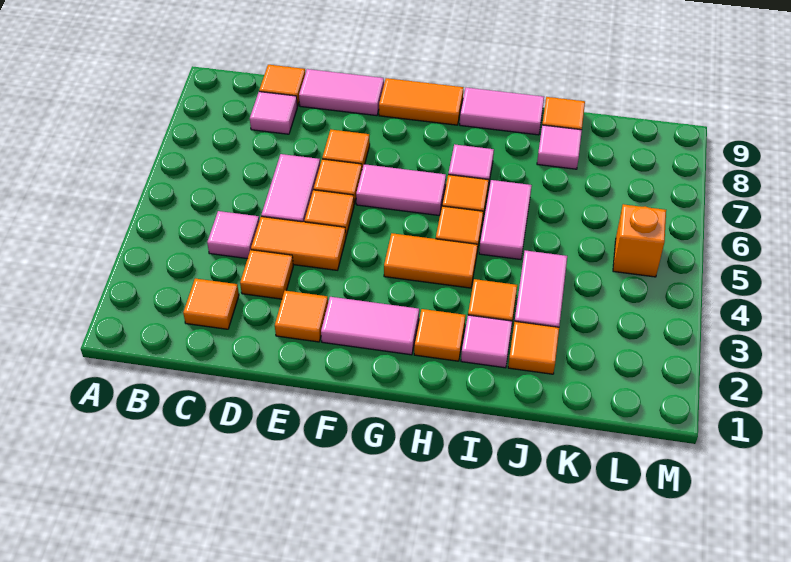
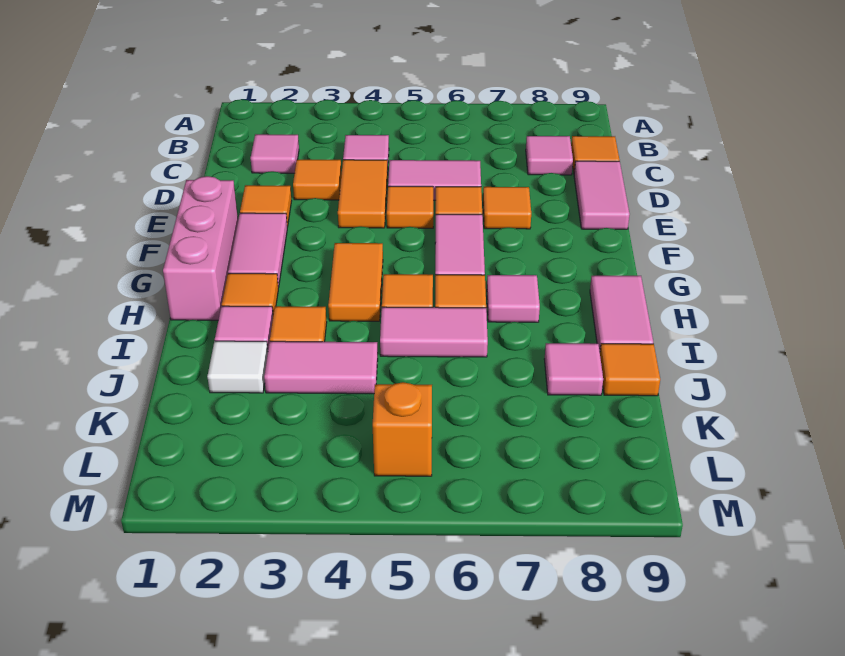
orange 1x1 tile [183,279,239,329] -> pink 1x1 tile [250,134,299,173]
none -> pink 1x3 brick [163,176,238,320]
orange 1x2 tile [379,78,463,125] -> none
orange 1x1 tile [508,321,559,374] -> white 1x1 tile [207,341,268,393]

